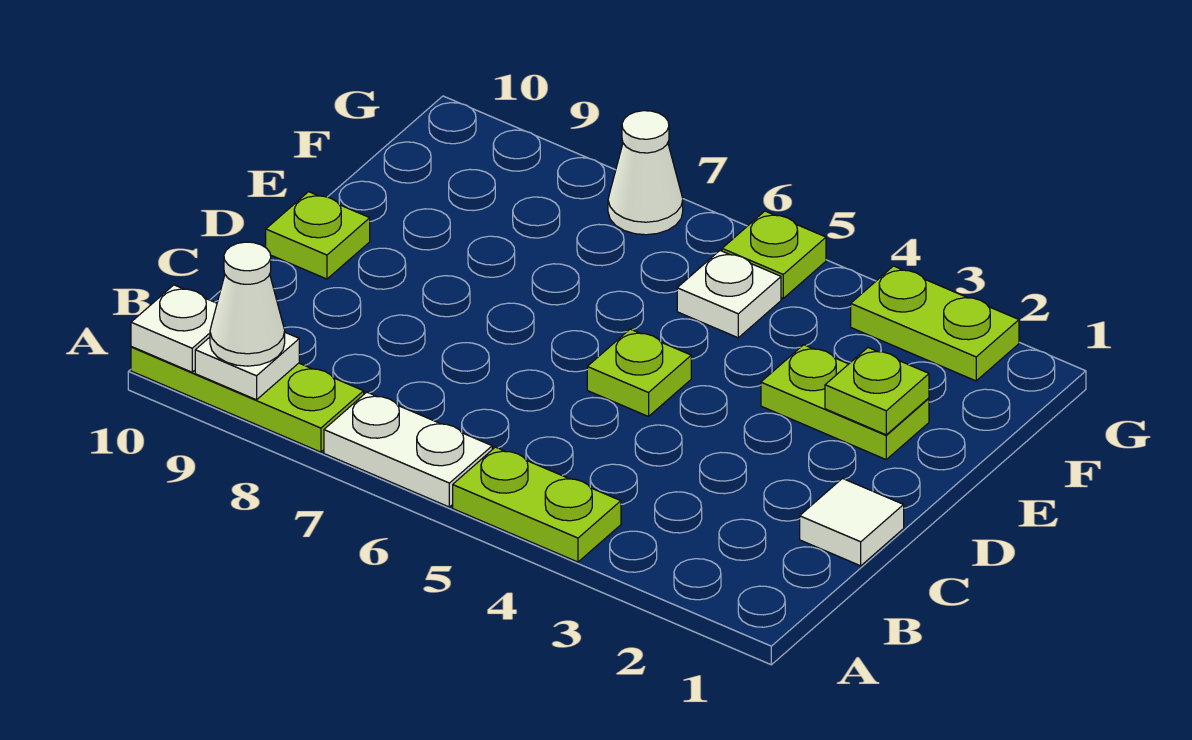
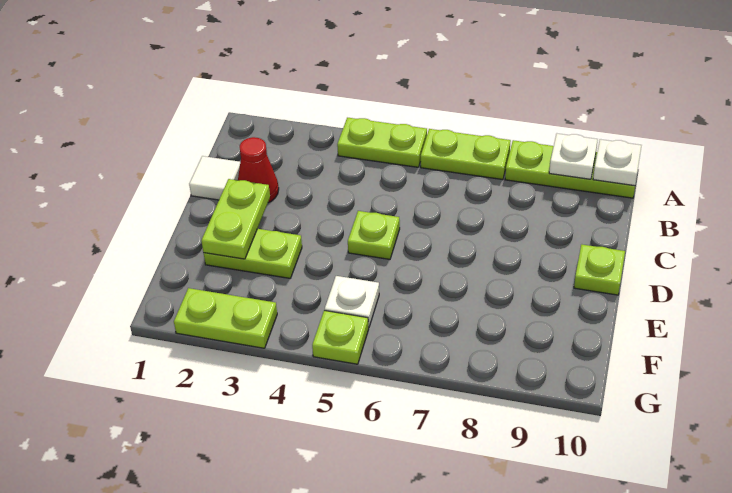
white 1x2 plate [324,392,492,507] -> lime 1x2 plate [421,129,511,180]
white 1x1 cone [210,242,285,366] -> none
none -> red 1x1 cone [238,137,279,203]
lime 1x1 plate [825,348,929,435] -> lime 1x2 plate [201,179,270,259]
white 1x1 cone [608,111,683,235] -> none

